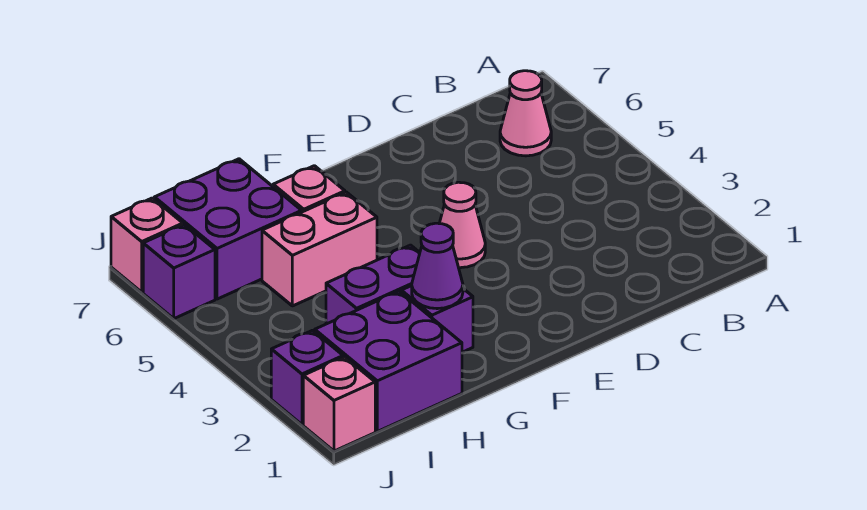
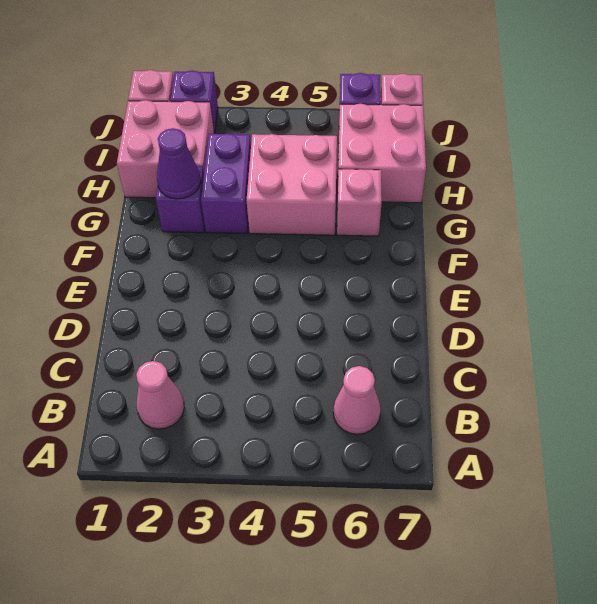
pink 1x1 cone [439,182,485,268] -> pink 1x1 cone moved to [136,361,184,429]
pink 1x2 brick [262,192,377,306] -> pink 2x2 brick [247,134,337,235]
purple 2x2 brick [315,291,462,431] -> pink 2x2 brick [117,100,214,198]
purple 2x2 brick [154,159,302,299] -> pink 2x2 brick [338,104,426,203]

